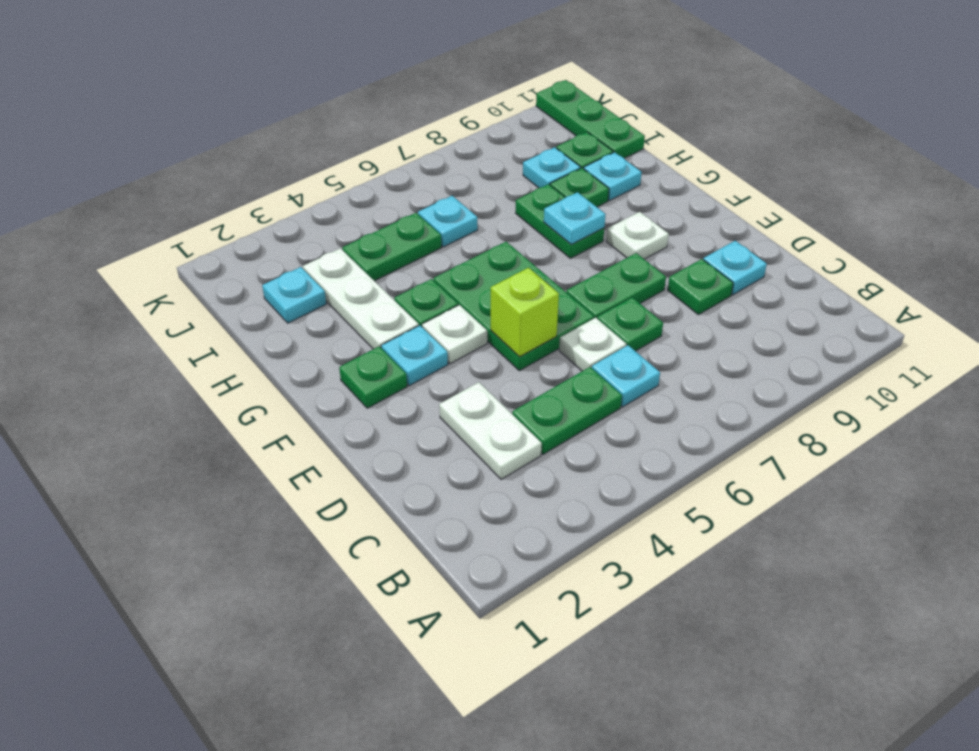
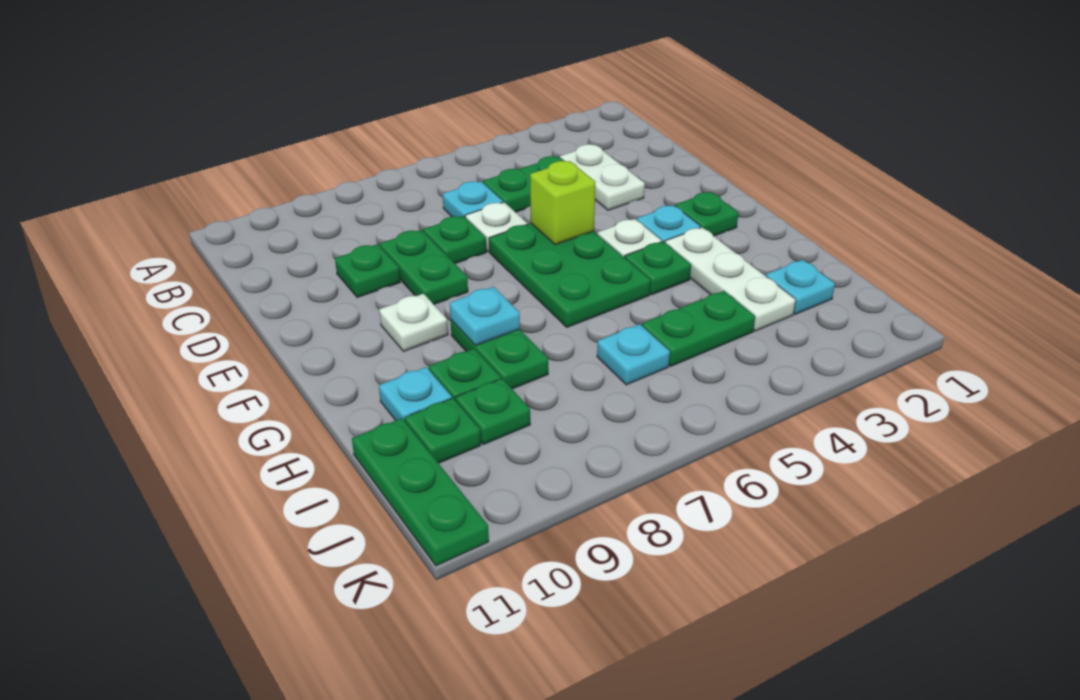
cyan 1x1 plate [703,241,767,295] -> none
green 1x2 plate [566,253,666,318] -> green 1x2 plate turned to [380,230,468,304]
cyan 1x1 plate [523,147,581,188] -> green 1x1 plate [456,379,530,445]

